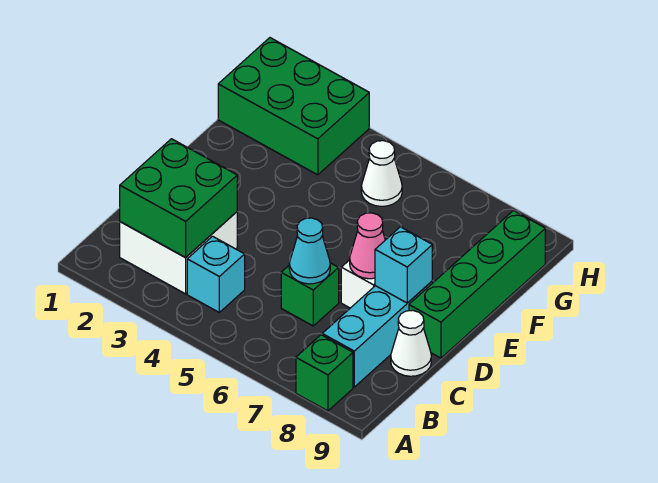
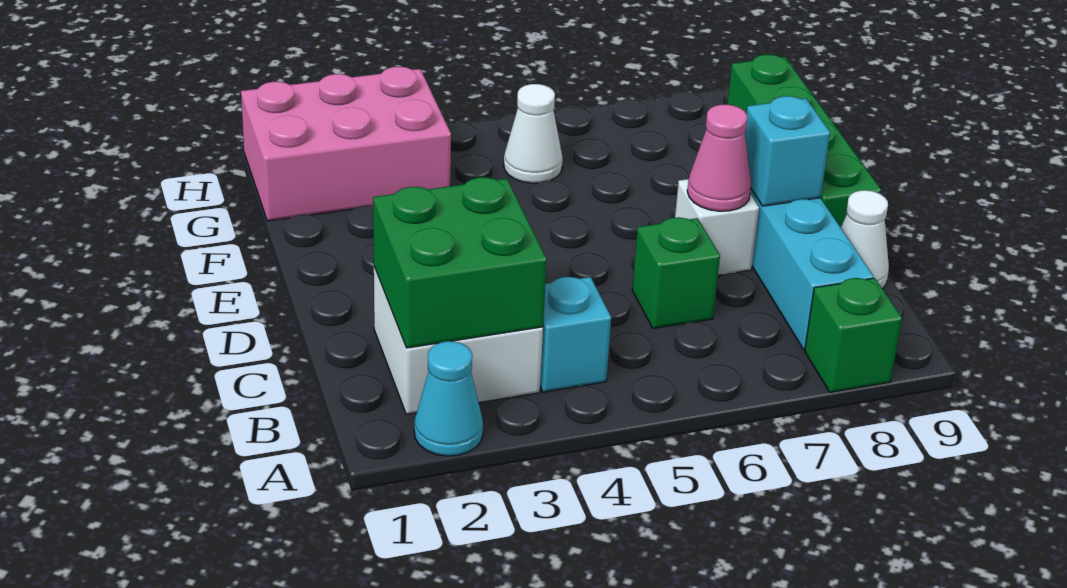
cyan 1x1 cone [289,218,330,284] -> cyan 1x1 cone moved to [414,341,483,456]
green 2x3 brick [218,38,369,175] -> pink 2x3 brick [241,67,451,221]

